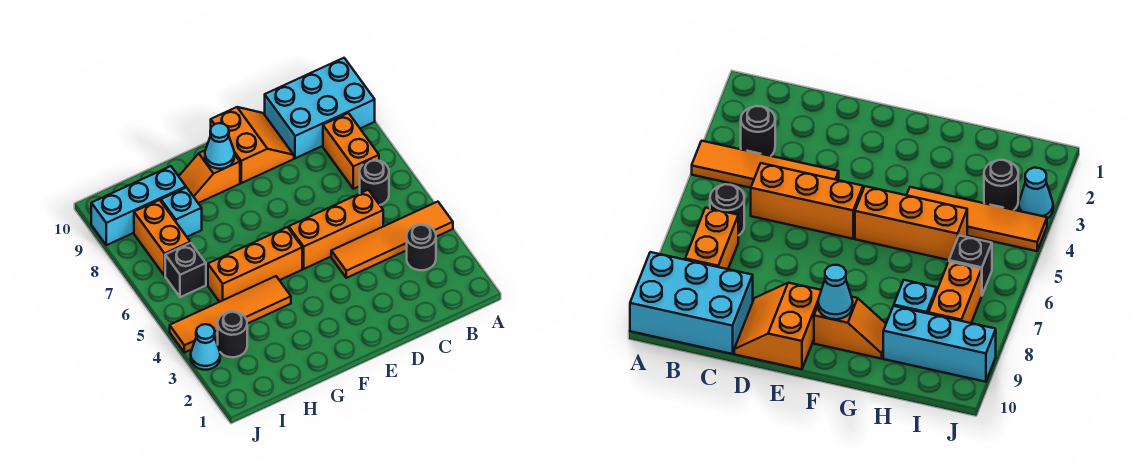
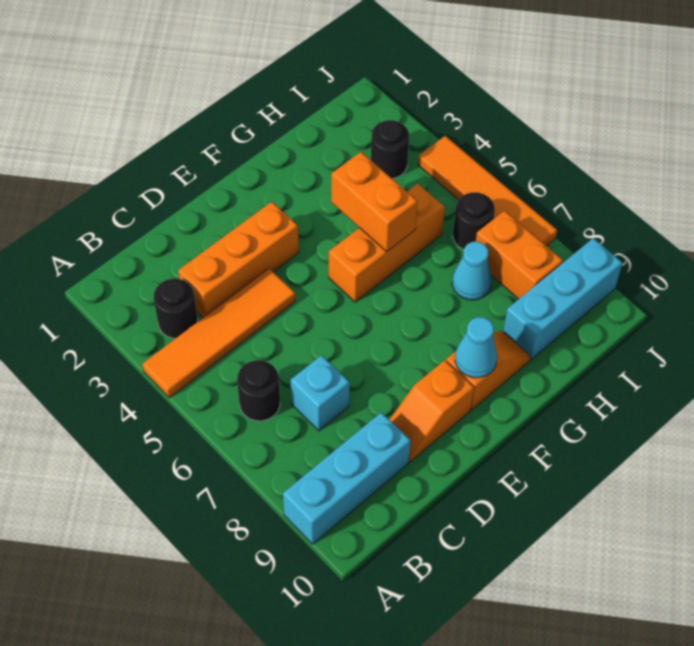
cyan 2x3 brick [265,58,375,158] -> cyan 1x3 brick [283,412,411,544]
orange 1x2 brick [323,113,379,189] -> orange 1x2 brick moved to [331,152,418,252]
orange 1x3 brick [289,190,383,269] -> orange 1x3 brick moved to [178,202,299,318]
orange 2x2 slope [211,107,294,183] -> orange 1x2 slope [390,360,474,462]
orange 1x4 tile [170,276,291,353] -> orange 1x4 tile turned to [418,136,557,246]
cyan 1x1 brick [161,188,202,237] -> cyan 1x1 brick moved to [291,355,350,431]
black 1x1 brick [165,243,206,297] -> black 1x1 round brick [453,192,495,250]
cyan 1x1 cone [191,324,220,370] -> cyan 1x1 cone moved to [452,242,492,300]

